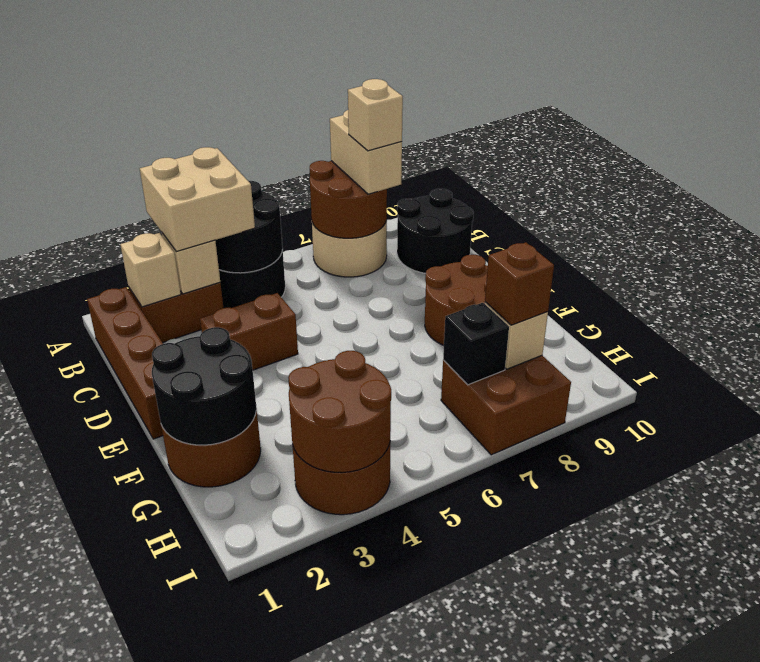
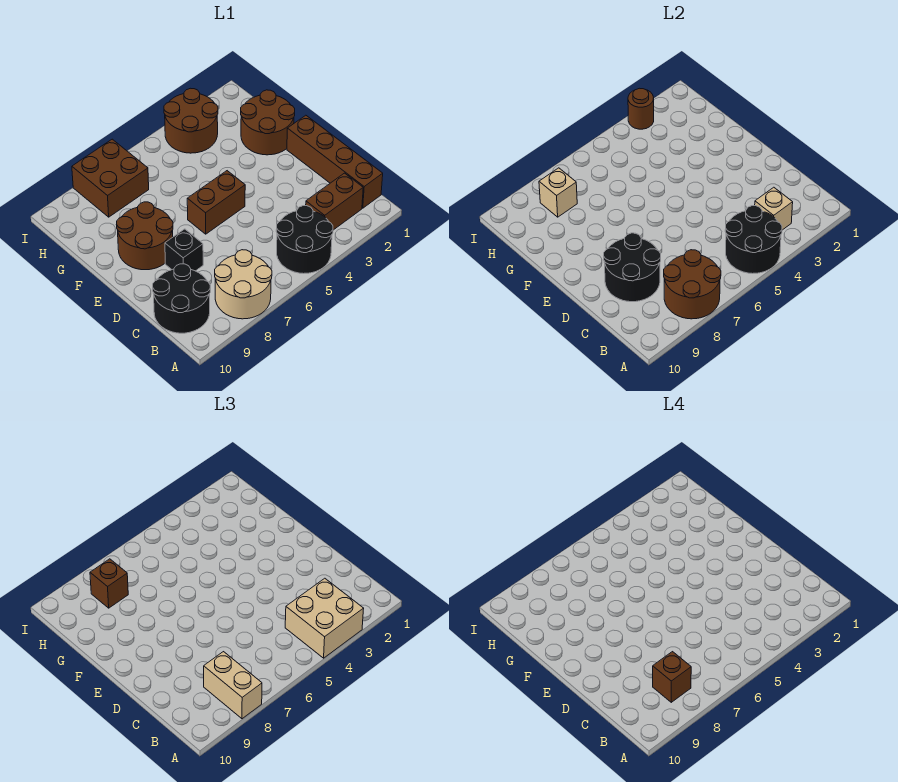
tan 1x1 brick [120,233,181,307] -> none
tan 1x1 brick [348,79,403,151] -> brown 1x1 brick [653,652,691,702]
brown 1x2 brick [200,293,298,370] -> brown 1x2 brick moved to [187,171,245,234]
black 2x2 round brick [152,327,256,445] -> black 2x2 round brick moved to [604,233,661,302]
brown 2x2 round brick [288,351,391,473] -> brown 1x1 round brick [628,88,654,129]
black 1x1 brick [443,303,509,385] -> black 1x1 brick moved to [165,229,203,271]

